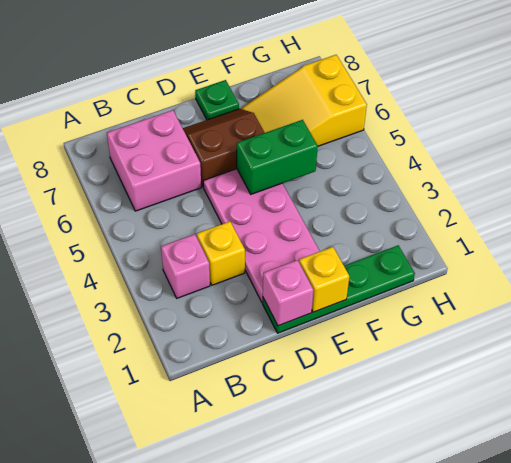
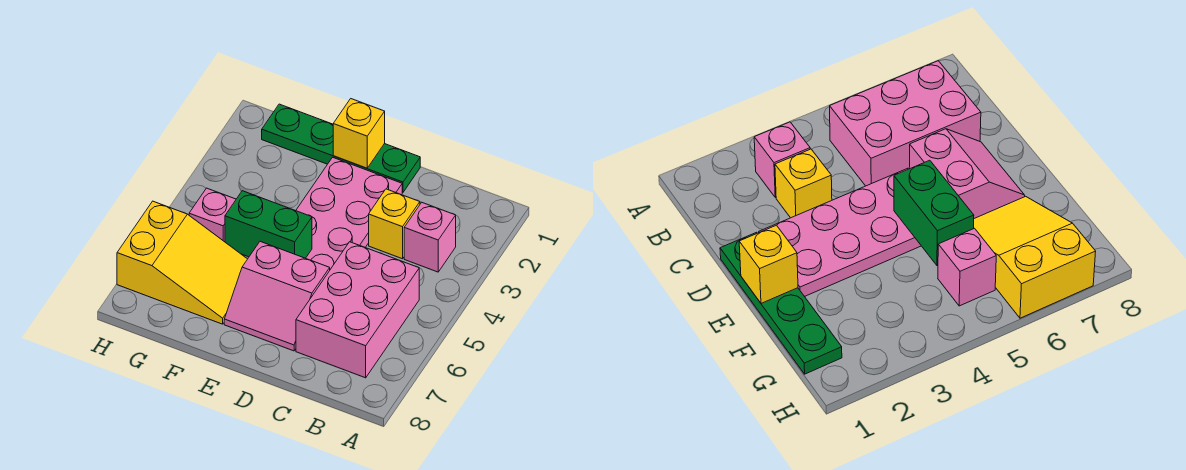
pink 2x2 brick [107,110,201,211] -> pink 2x3 brick [296,242,419,378]
pink 1x1 brick [263,260,313,326] -> pink 1x1 brick moved to [189,188,236,242]
brown 2x2 slope [183,109,265,187] -> pink 2x2 slope [224,242,330,351]
green 1x1 plate [195,80,239,120] -> none

